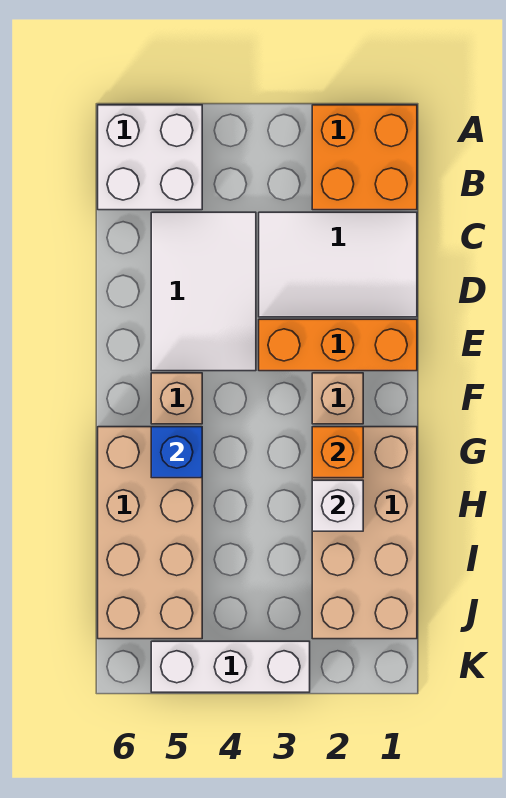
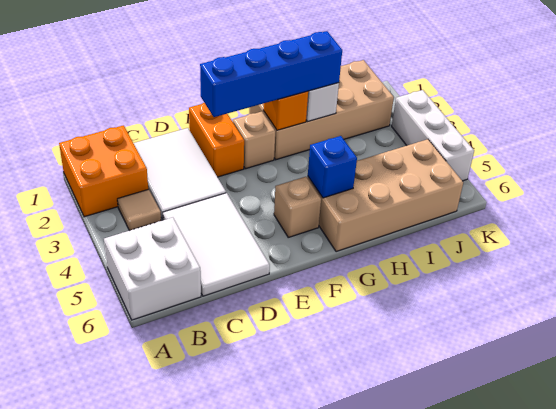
none -> tan 1x1 tile [117,189,161,231]
white 2x3 tile [151,212,256,371] -> white 2x3 tile turned to [163,193,270,296]
orange 1x3 brick [259,319,417,371] -> orange 1x2 brick [189,103,244,177]
none -> blue 1x4 brick [200,31,342,117]

